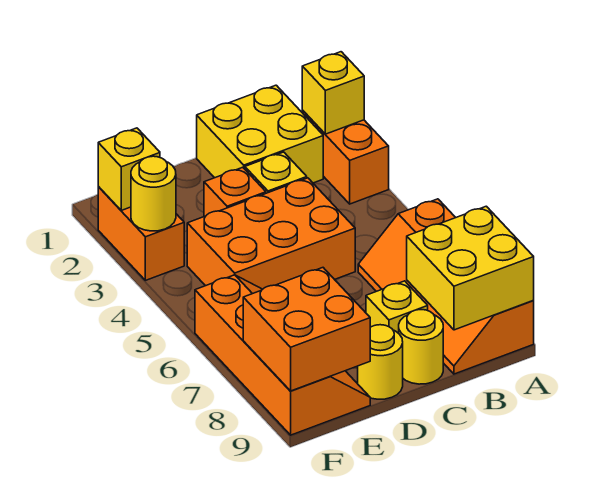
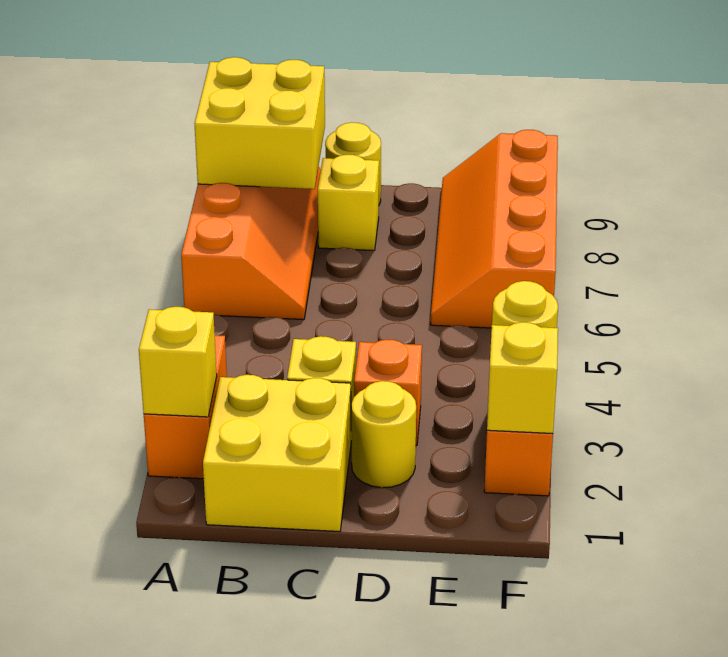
orange 2x3 brick [187,178,355,289] -> none
yellow 1x1 round brick [358,325,403,399] -> yellow 1x1 round brick moved to [351,381,416,488]
orange 2x2 brick [243,268,370,391] -> none

